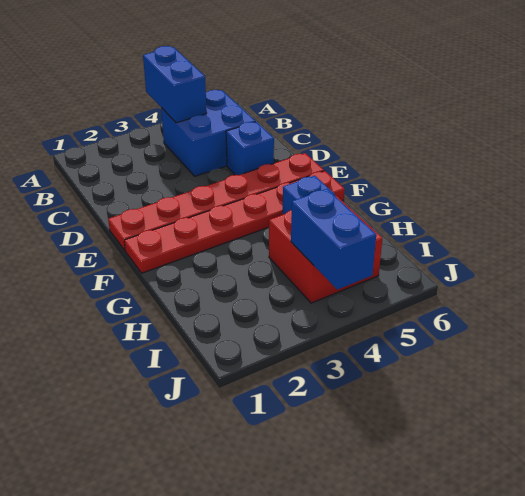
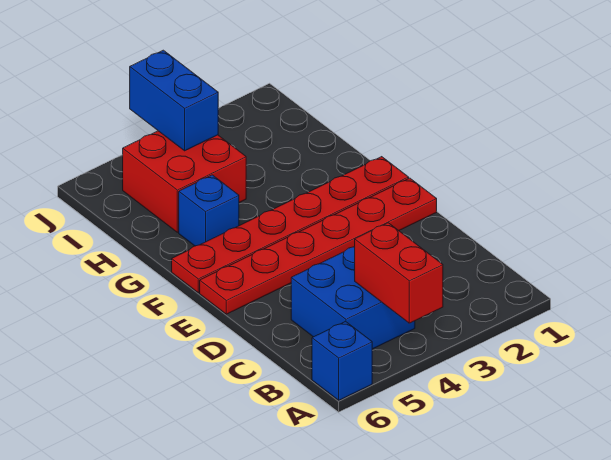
blue 1x2 brick [143,46,207,123] -> red 1x2 brick [355,223,443,323]
blue 1x1 brick [226,122,274,175] -> blue 1x1 brick moved to [312,321,372,400]

